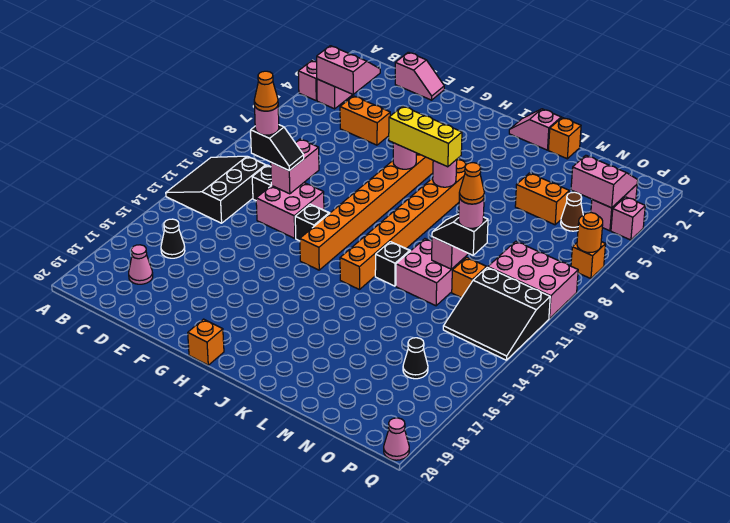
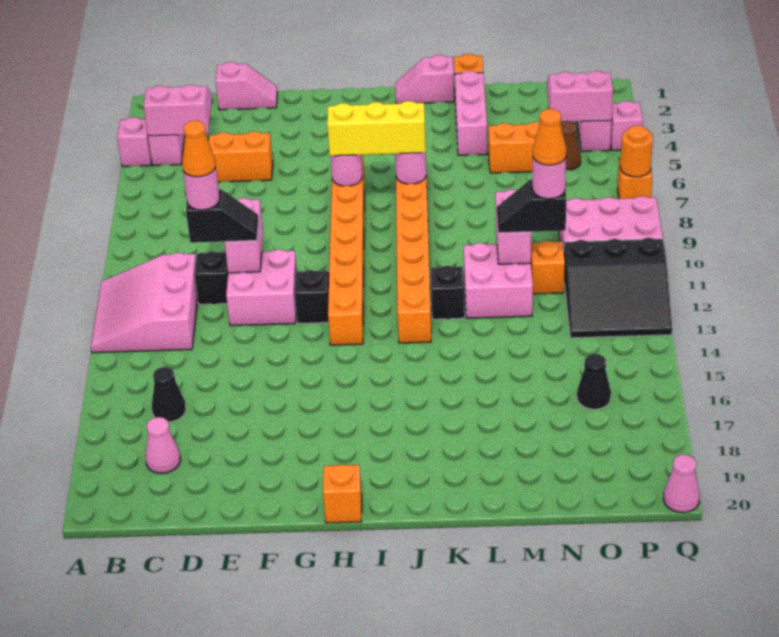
black 3x3 slope [166,156,266,223] -> pink 3x3 slope [91,253,198,353]
none -> pink 1x3 brick [455,71,487,155]

